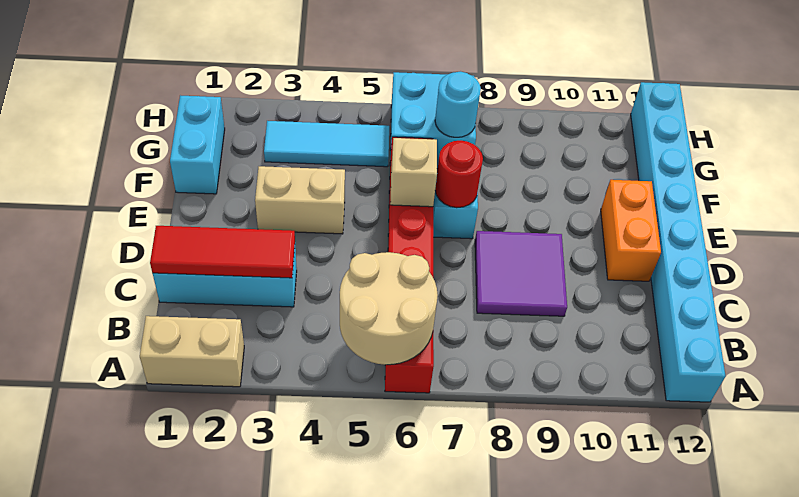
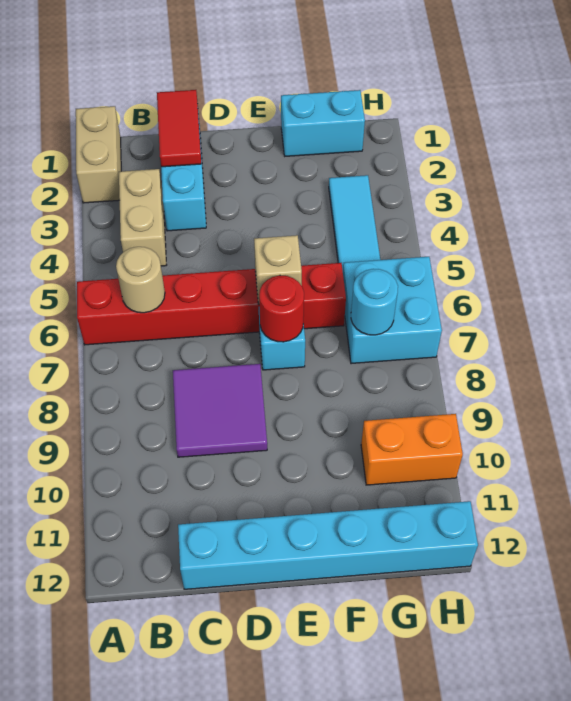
tan 2x2 round brick [340,252,438,365] -> tan 1x1 round brick [116,247,165,313]
cyan 1x8 brick [631,82,725,402] -> cyan 1x6 brick [178,501,478,589]
red 1x3 tile [150,226,295,278] -> red 1x2 tile [157,90,201,167]
orange 1x2 brick [601,180,661,281] -> orange 1x2 brick moved to [361,414,463,485]
tan 1x2 brick [255,166,345,234] -> tan 1x2 brick moved to [119,169,166,266]

